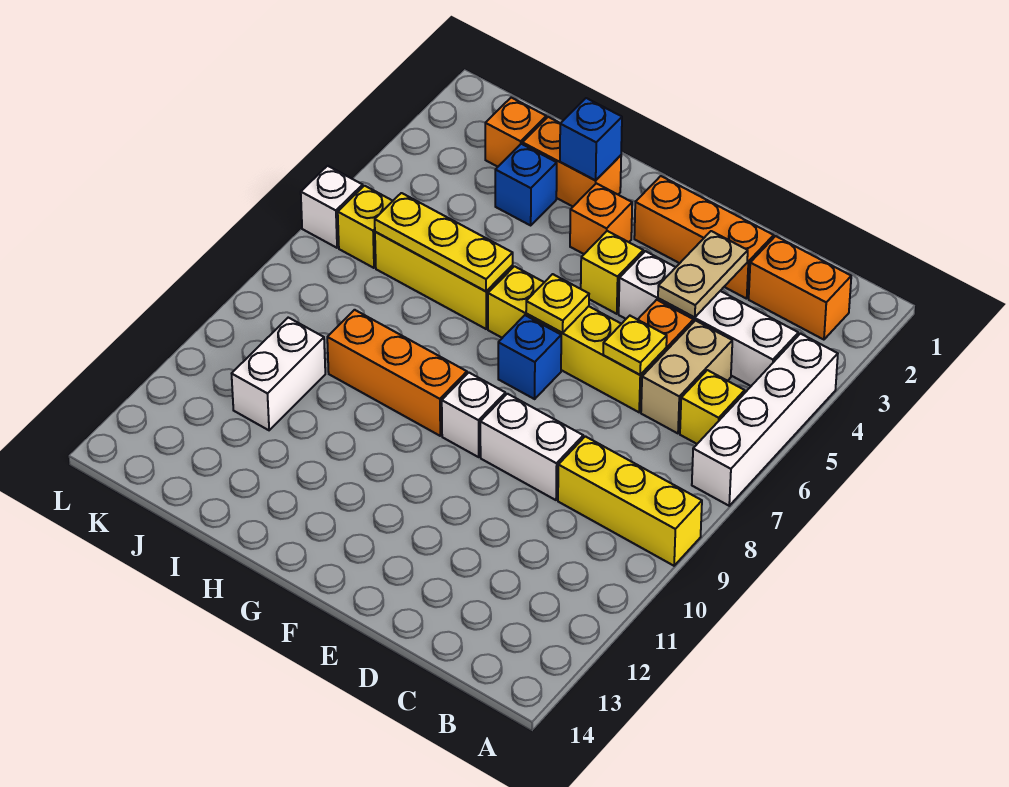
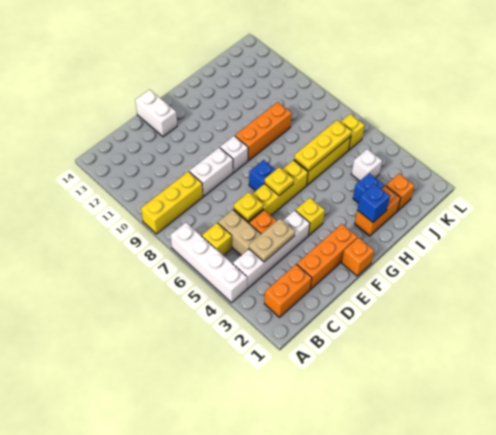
tan 1x2 plate [658,231,748,318] -> tan 1x2 plate turned to [249,219,295,262]
orange 1x1 brick [570,183,632,254] -> orange 1x1 brick moved to [342,237,374,276]
white 1x2 brick [232,318,325,430] -> white 1x2 brick moved to [135,90,177,137]
white 1x1 brick [301,166,363,248] -> white 1x1 brick moved to [351,149,382,181]

